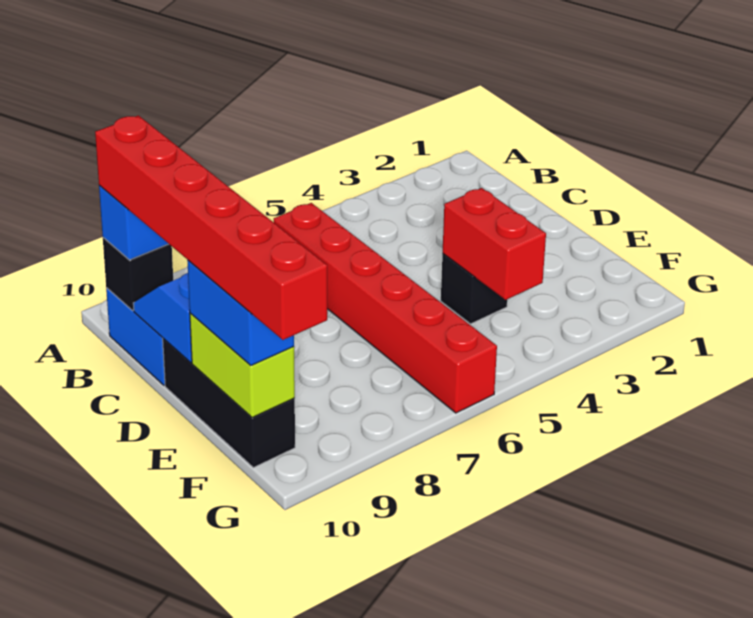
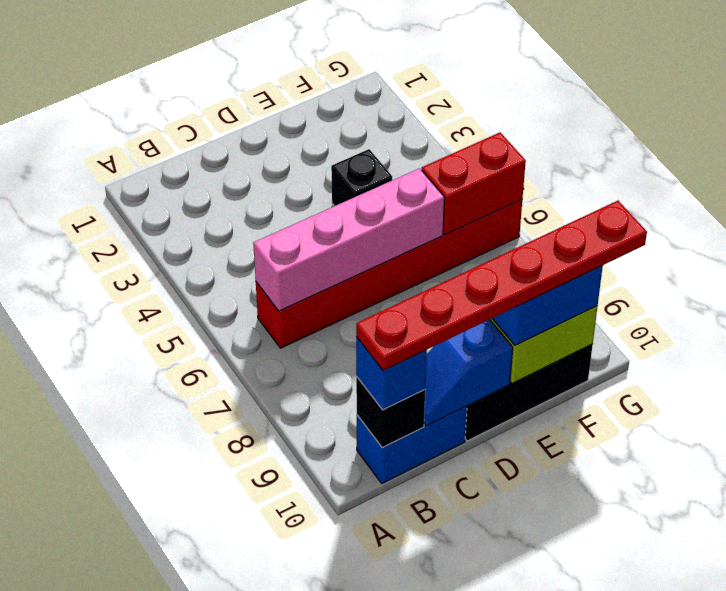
none -> pink 1x4 brick [253,168,445,311]
red 1x6 brick [95,115,327,340] -> red 1x6 plate [356,201,647,371]
red 1x2 brick [443,188,546,300] -> red 1x2 brick moved to [422,133,526,235]

